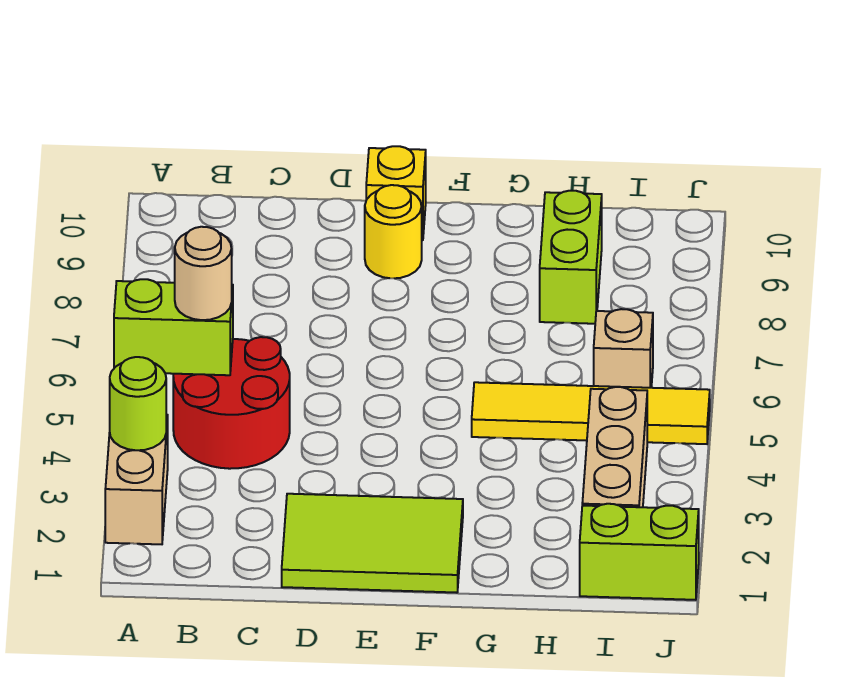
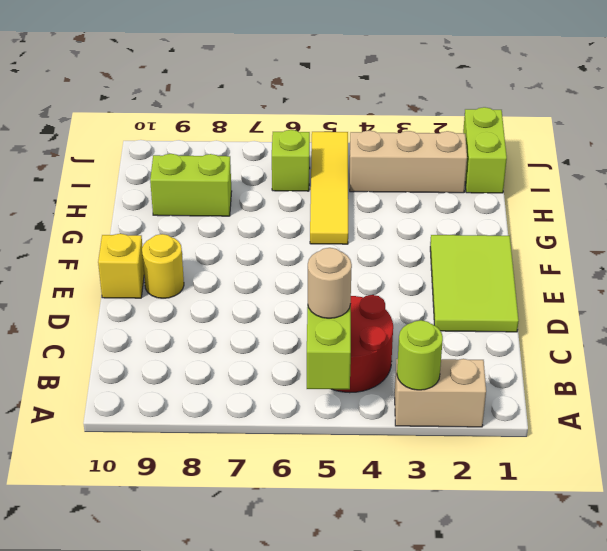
tan 1x1 brick [594,309,653,388] -> lime 1x1 brick [272,130,310,191]

